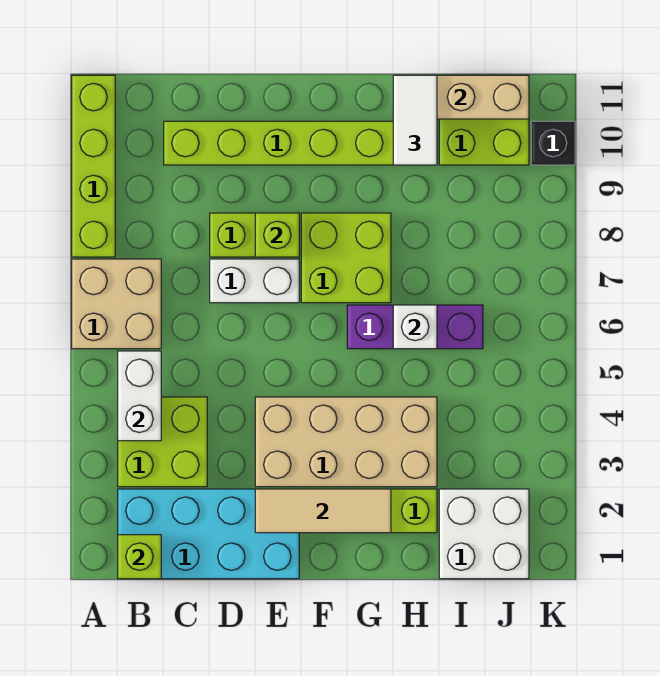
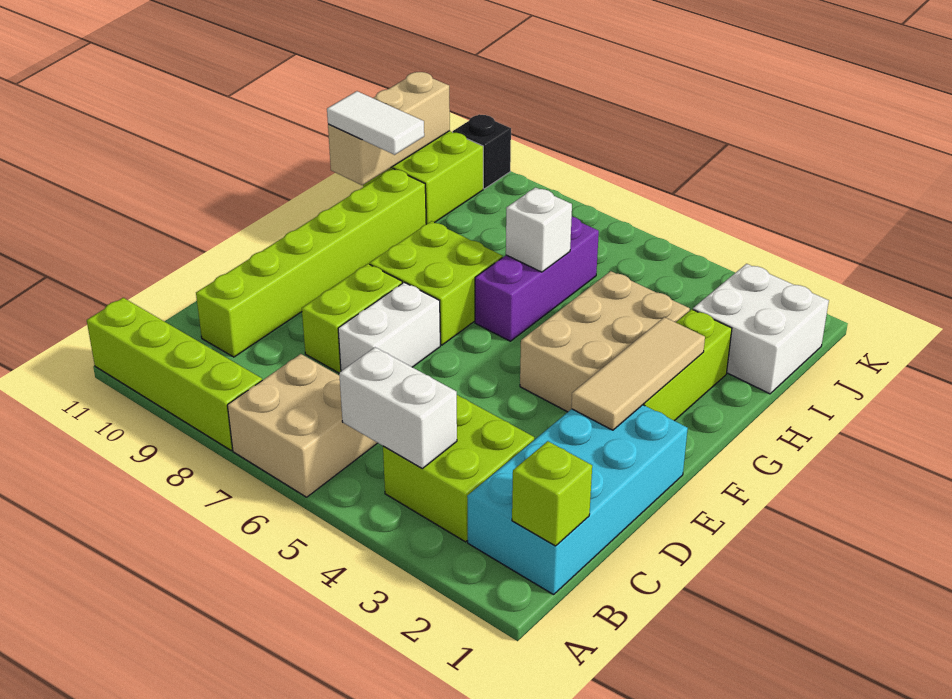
tan 2x4 brick [255,397,437,487] -> tan 2x3 brick [520,271,690,412]
lime 1x1 brick [255,213,299,257] -> none

